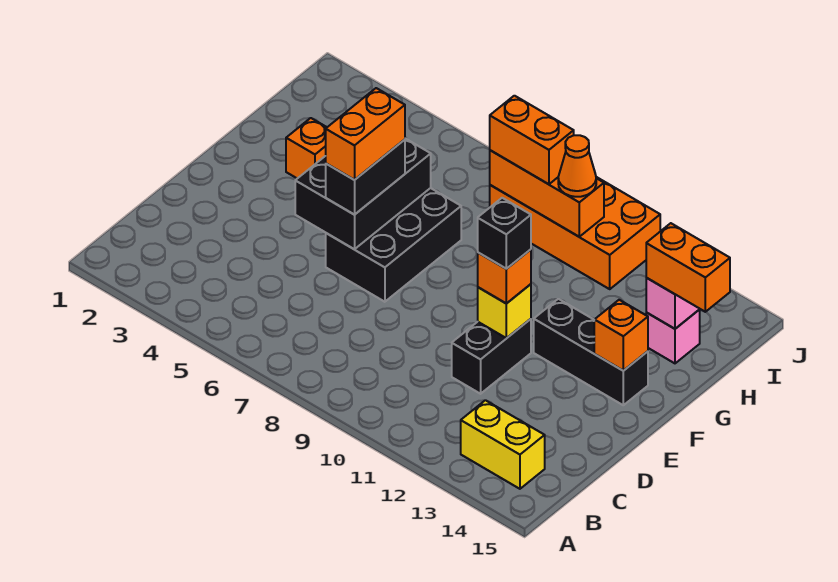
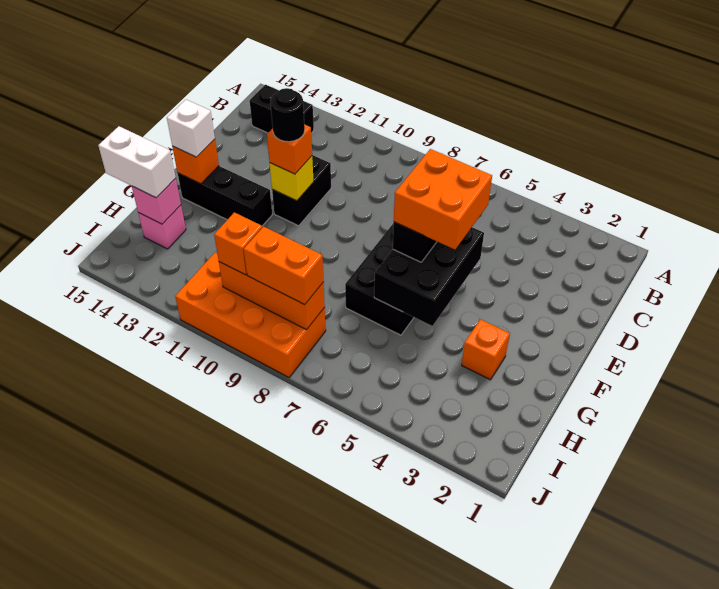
yellow 1x2 brick [461,400,545,489] -> black 1x2 brick [250,85,314,133]
orange 1x2 brick [326,88,405,180] -> orange 2x2 brick [394,149,492,249]
black 1x1 brick [478,198,531,269] -> black 1x1 round brick [270,88,305,142]
none -> white 1x1 brick [167,100,215,157]
orange 1x2 brick [646,223,730,312] -> white 1x2 brick [98,126,176,198]
orange 1x1 cone [558,135,596,197] -> orange 1x1 brick [214,212,262,275]

